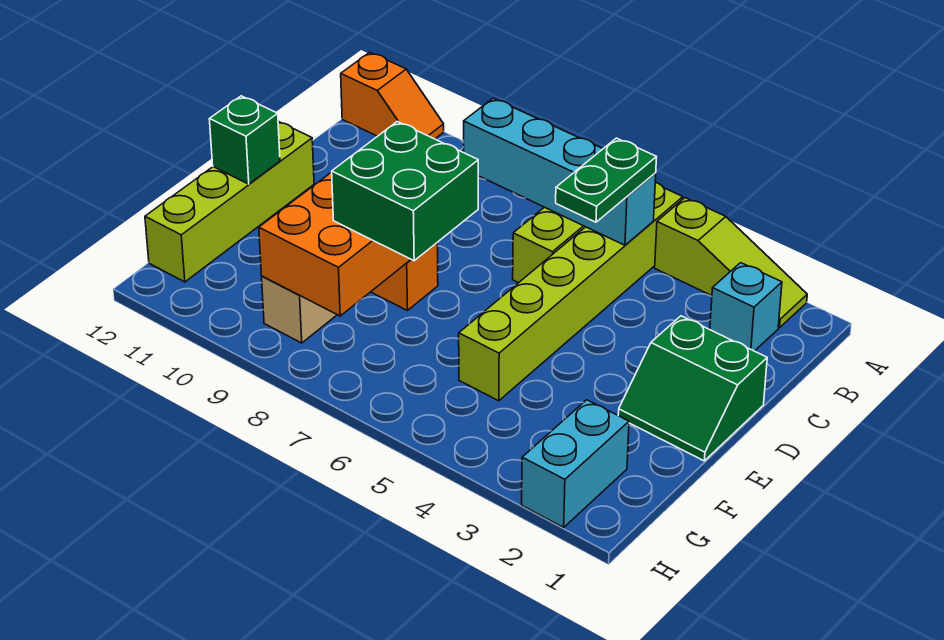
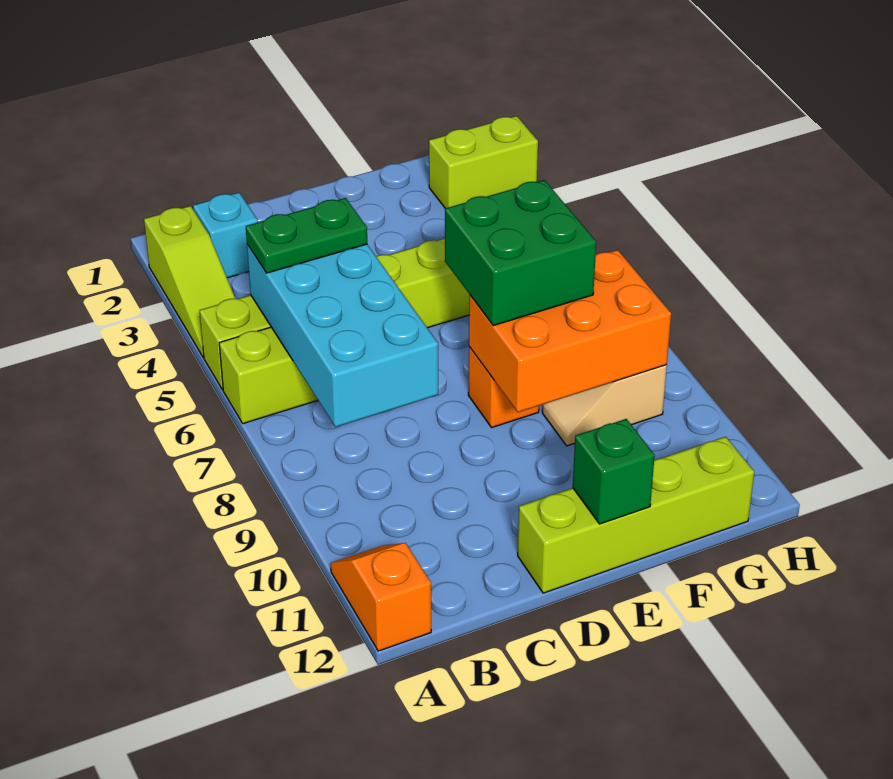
lime 1x3 slope [655,198,807,328] -> lime 1x3 slope turned to [144,206,235,358]
cyan 1x4 brick [464,98,656,245] -> cyan 2x4 brick [247,244,438,427]
green 2x2 slope [618,316,767,461] -> none
cyan 1x2 brick [522,400,629,527] -> lime 1x2 brick [429,116,538,208]

